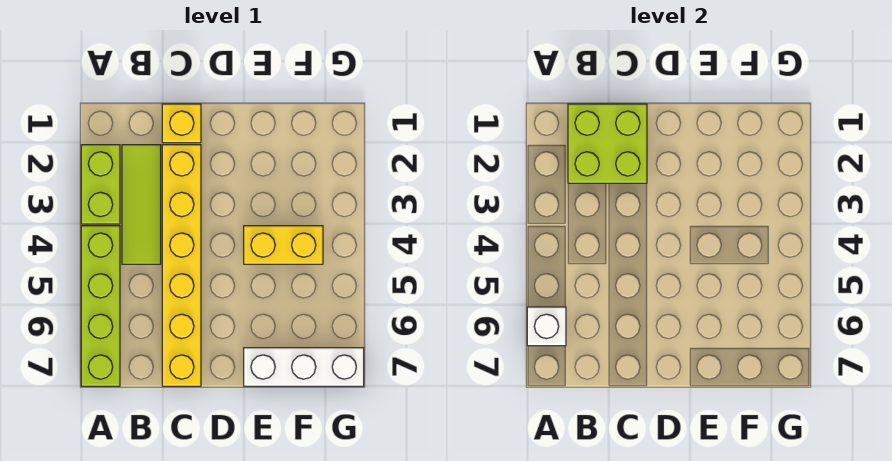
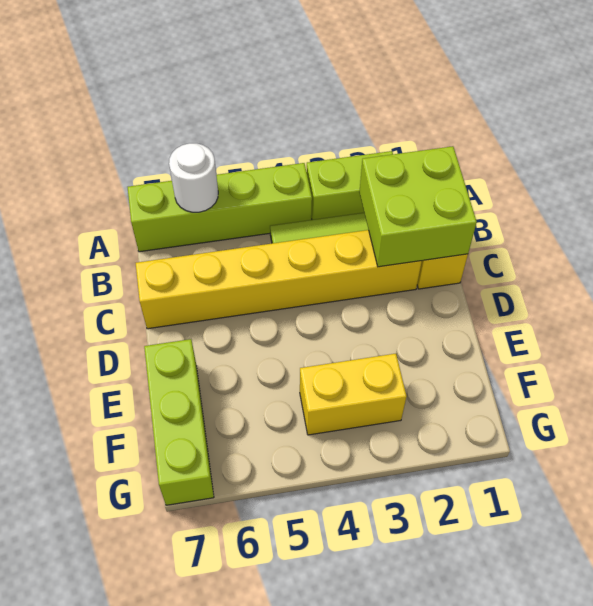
white 1x1 brick [527,307,566,346] -> white 1x1 round brick [169,143,218,212]
yellow 1x2 brick [244,226,323,264] -> yellow 1x2 brick turned to [300,354,407,435]
white 1x3 brick [244,348,364,386] -> lime 1x3 brick [144,339,214,505]

